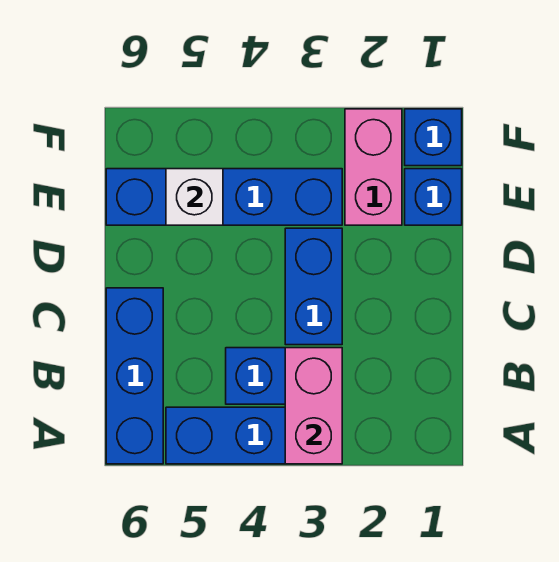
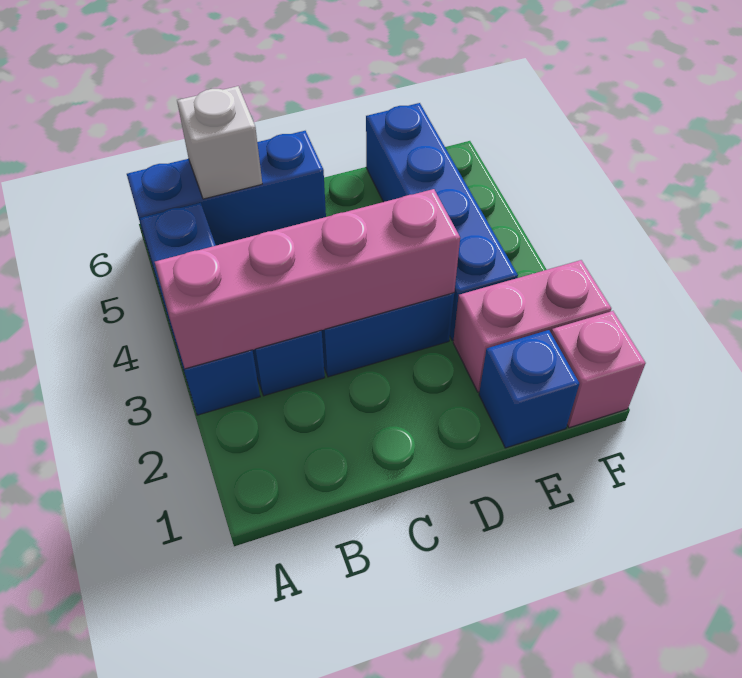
pink 1x2 brick [285,348,342,464] -> pink 1x4 brick [155,189,460,369]
white 1x1 brick [166,169,223,225] -> white 1x1 brick moved to [177,86,262,199]
blue 1x1 brick [405,109,462,166] -> pink 1x1 brick [551,311,646,428]

